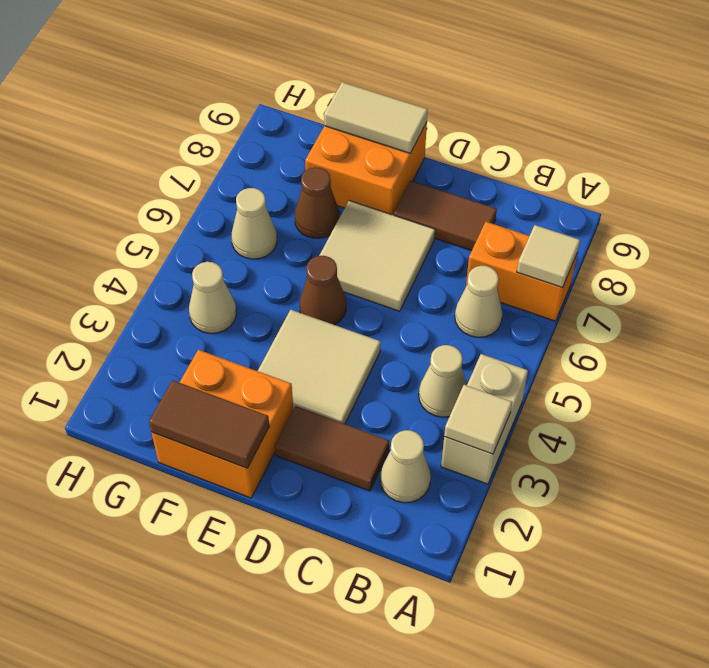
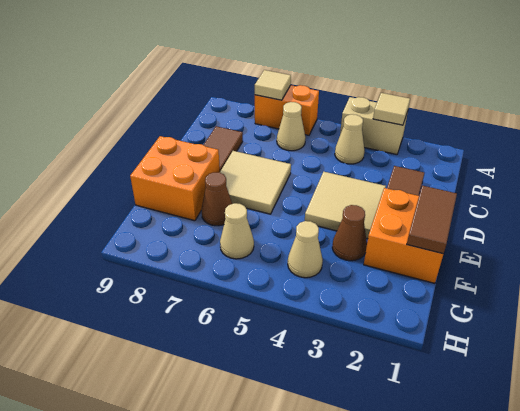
orange 1x2 brick [466,222,577,321] -> orange 1x2 brick turned to [255,85,319,135]
tan 1x1 cone [380,430,431,503] -> none
brown 1x1 cone [300,256,346,325] -> brown 1x1 cone moved to [332,205,367,261]
tan 1x2 tile [324,82,428,153] -> none

